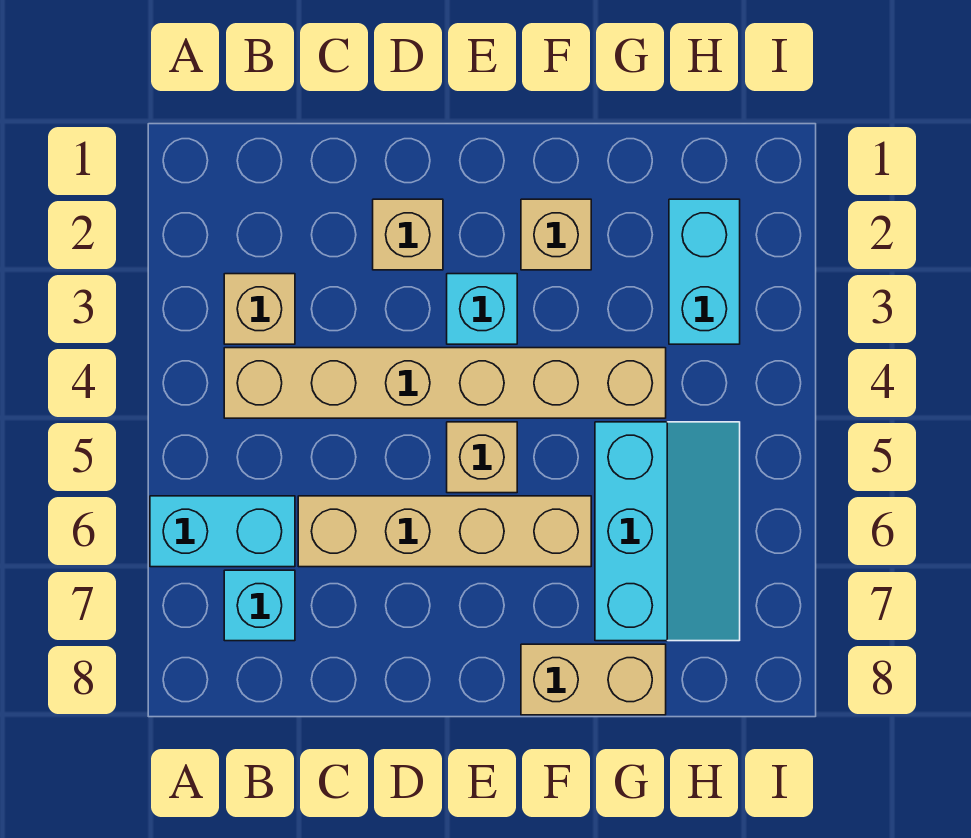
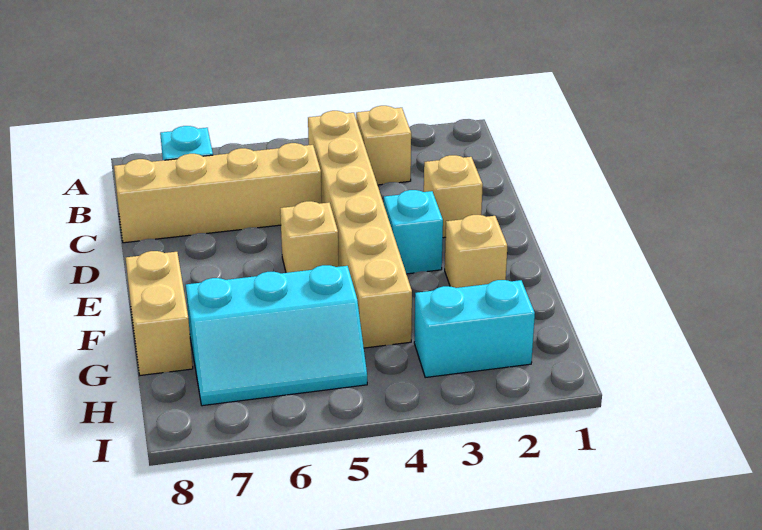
cyan 1x2 brick [150,496,295,567] -> none
tan 1x4 brick [298,496,591,567] -> tan 1x4 brick turned to [114,143,322,243]

